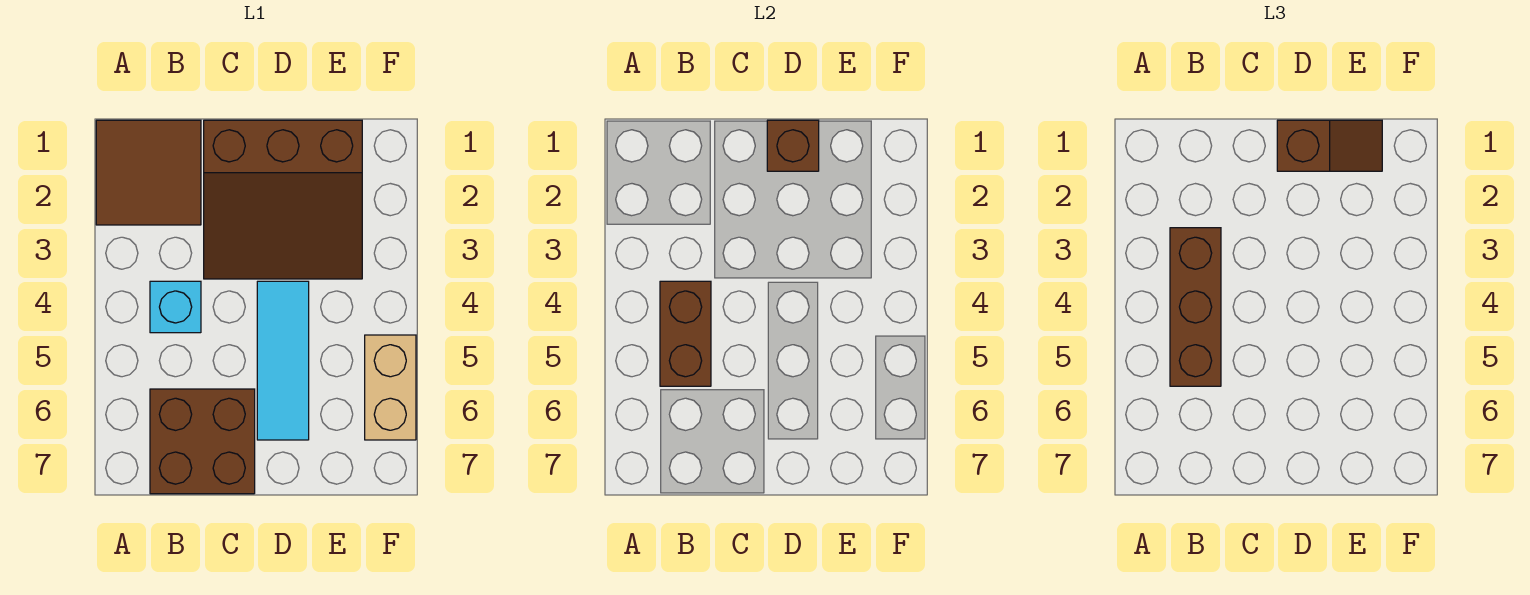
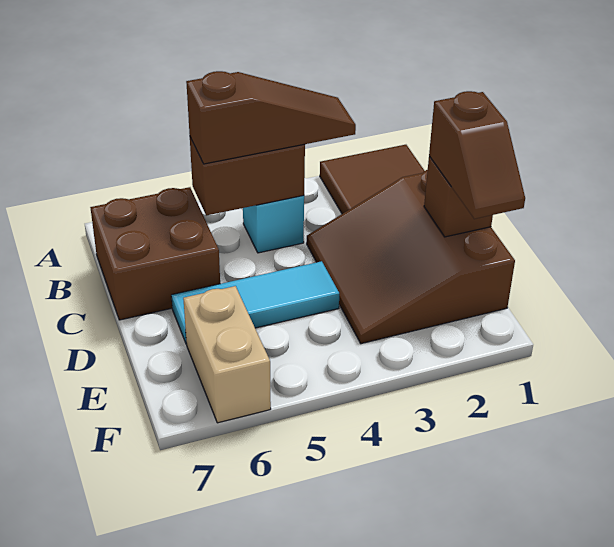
brown 1x3 brick [1170,228,1221,386] -> brown 1x3 slope [186,71,356,164]
tan 1x2 brick [365,335,416,440] -> tan 1x2 brick turned to [183,286,271,423]

